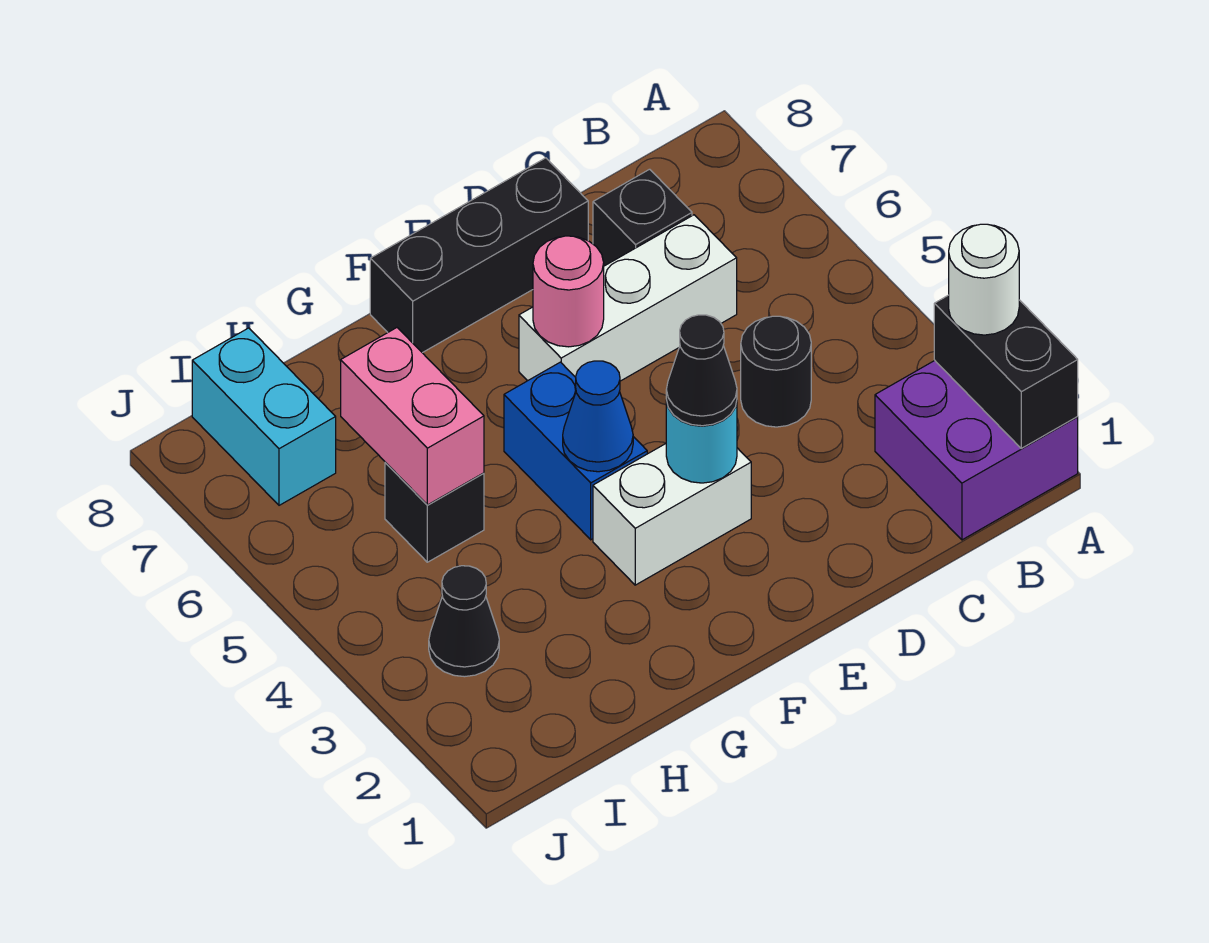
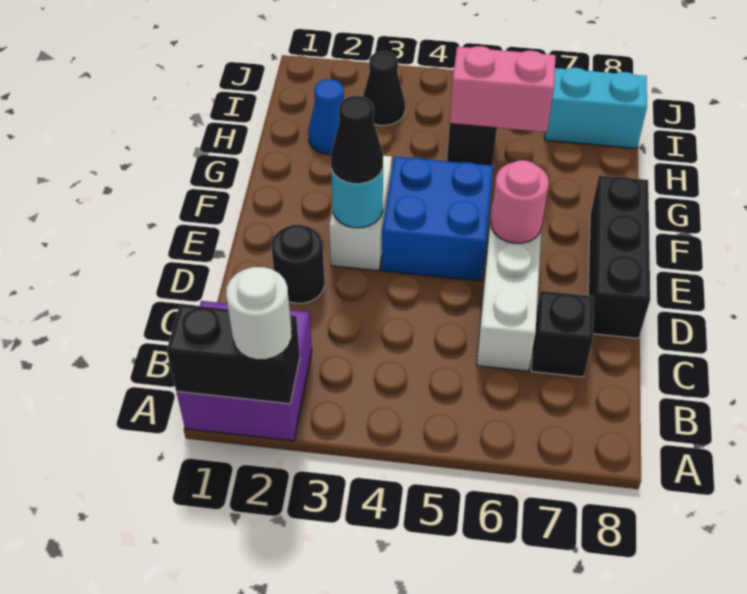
black 1x1 round brick [741,316,811,427] -> black 1x1 round brick moved to [271,225,324,303]
blue 1x2 brick [504,362,647,540] -> blue 2x2 brick [382,157,493,281]
blue 1x1 cone [563,361,633,472] -> blue 1x1 cone moved to [308,79,344,154]

